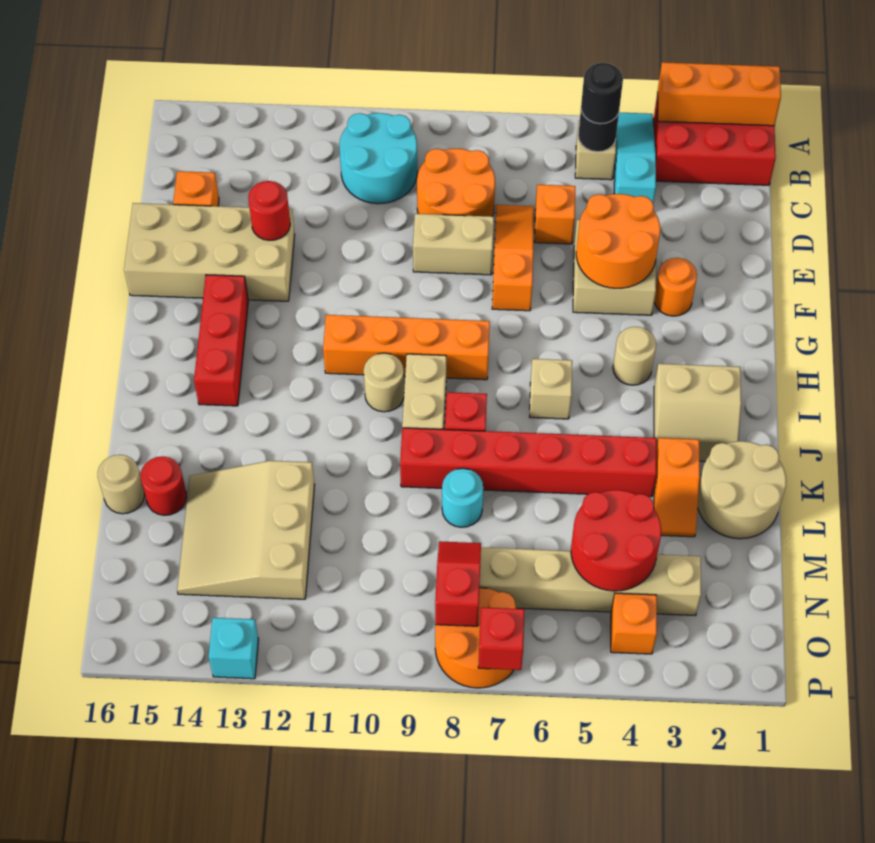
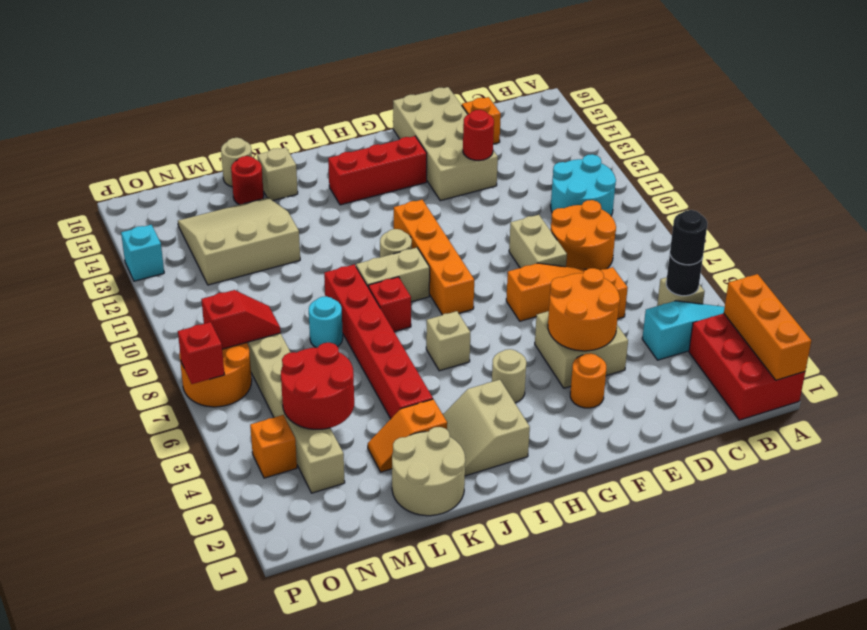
none -> tan 1x1 brick [257,147,298,201]

